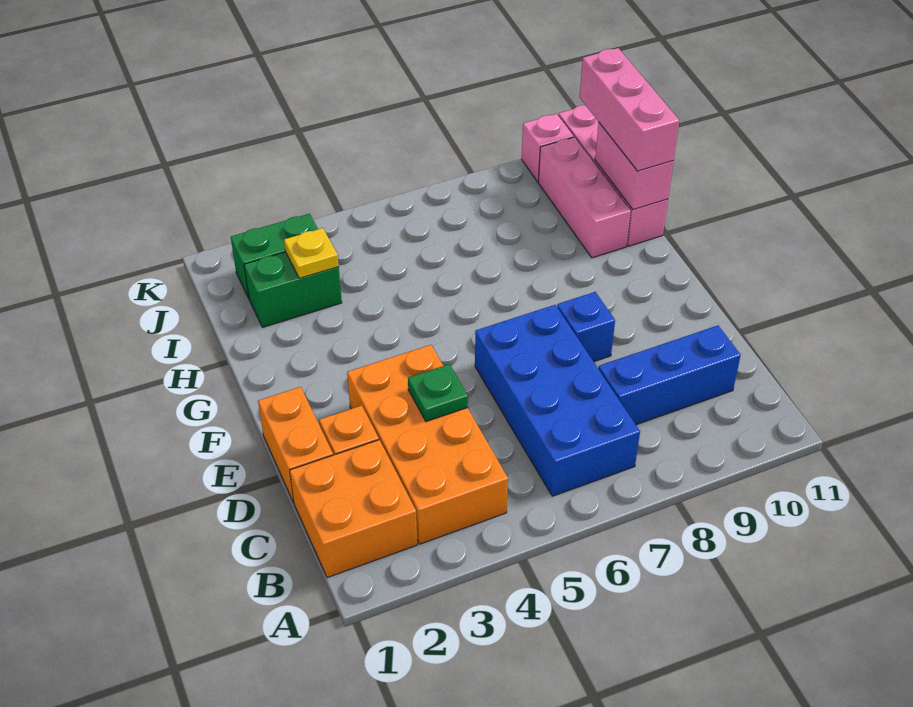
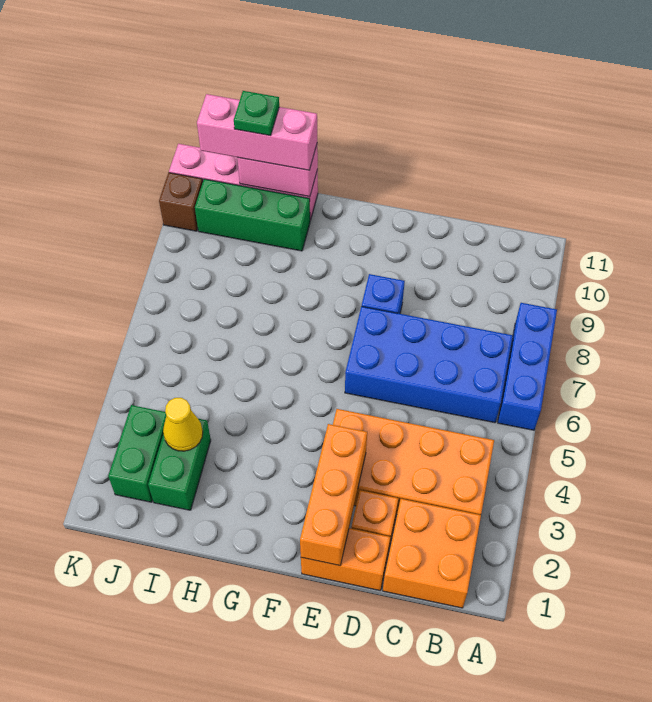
blue 1x3 brick [598,326,741,425] -> blue 1x3 brick moved to [498,303,557,430]
green 1x1 plate [408,364,468,421] -> green 1x1 plate moved to [234,91,279,135]
none -> orange 1x3 brick [300,424,367,566]
pink 1x3 brick [538,137,631,258] -> green 1x3 brick [195,179,310,251]
yellow 1x1 plate [284,228,339,278] -> yellow 1x1 cone [163,398,203,451]
pink 1x1 brick [522,114,574,182] -> brown 1x1 brick [159,173,203,231]

